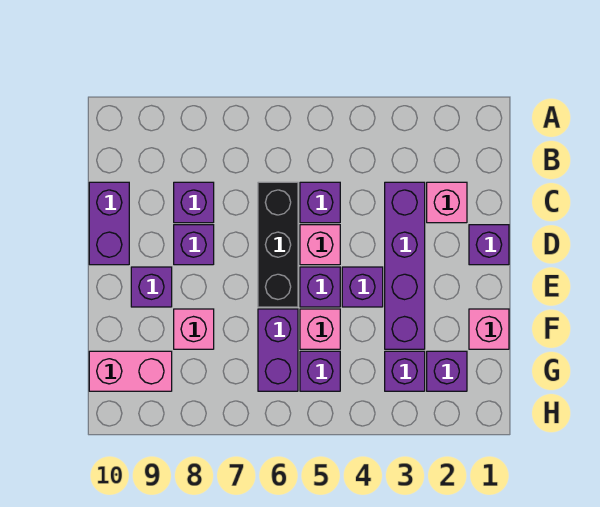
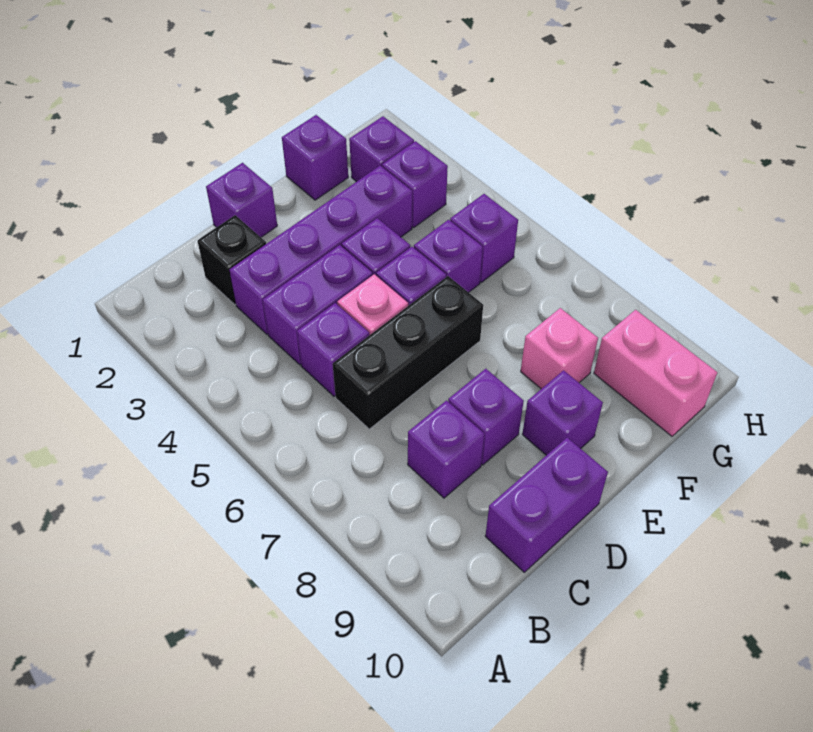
pink 1x1 brick [427,182,467,223] -> black 1x1 brick [197,215,266,305]
pink 1x1 brick [469,309,509,349] -> purple 1x1 brick [282,115,348,200]
pink 1x1 brick [300,309,340,349] -> purple 1x1 brick [414,220,483,292]
purple 1x2 brick [258,309,298,391] -> purple 1x2 brick moved to [263,245,373,365]

